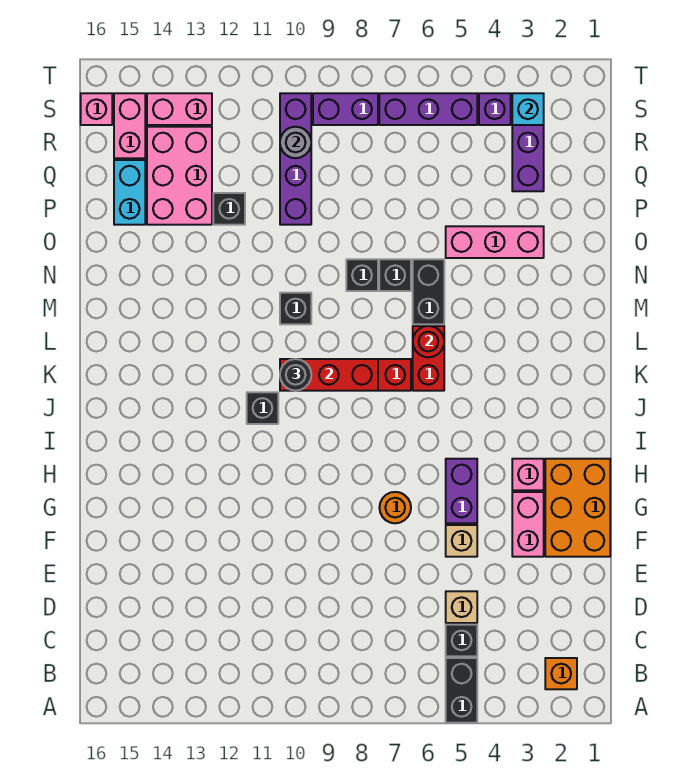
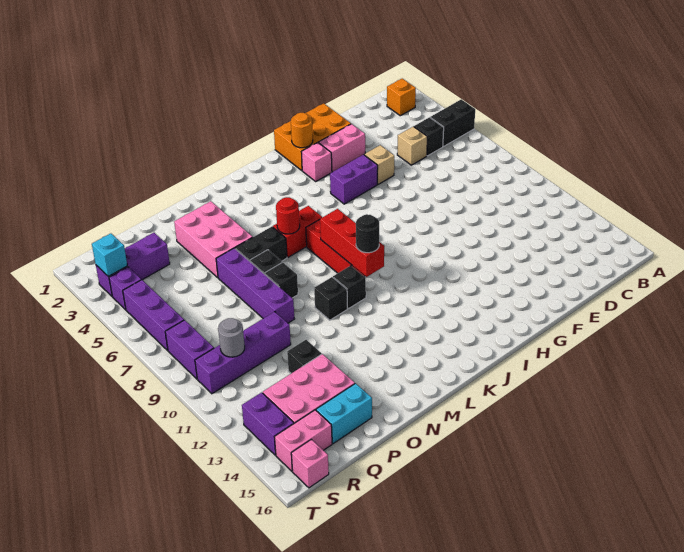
orange 1x1 round brick [379,492,411,523] -> orange 1x1 round brick moved to [291,113,313,148]
black 1x1 brick [247,392,278,424] -> black 1x1 brick moved to [333,266,366,309]
pink 1x3 brick [446,226,544,258] -> pink 2x3 brick [174,201,253,277]
none -> purple 1x4 brick [216,248,294,323]
pink 1x2 brick [147,93,212,125] -> purple 1x2 brick [242,393,294,455]

